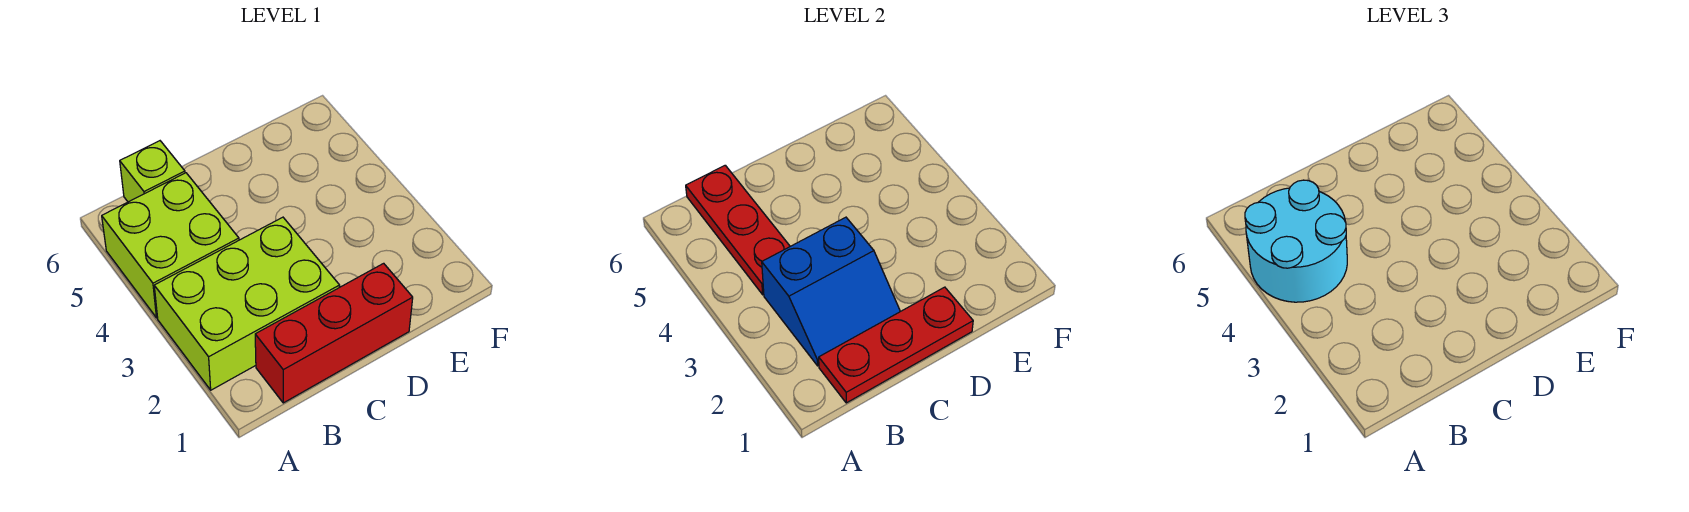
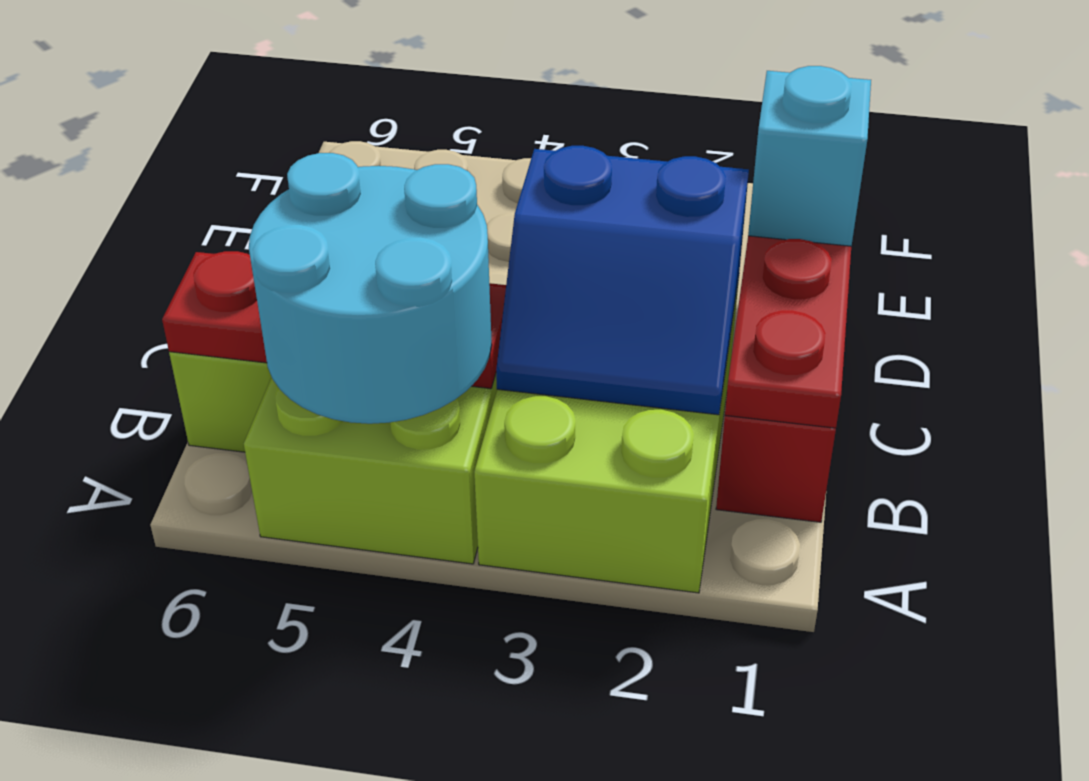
blue 2x2 slope [762,217,900,366] -> blue 2x2 slope turned to [496,146,749,415]
none -> cyan 1x1 brick [748,66,871,246]

